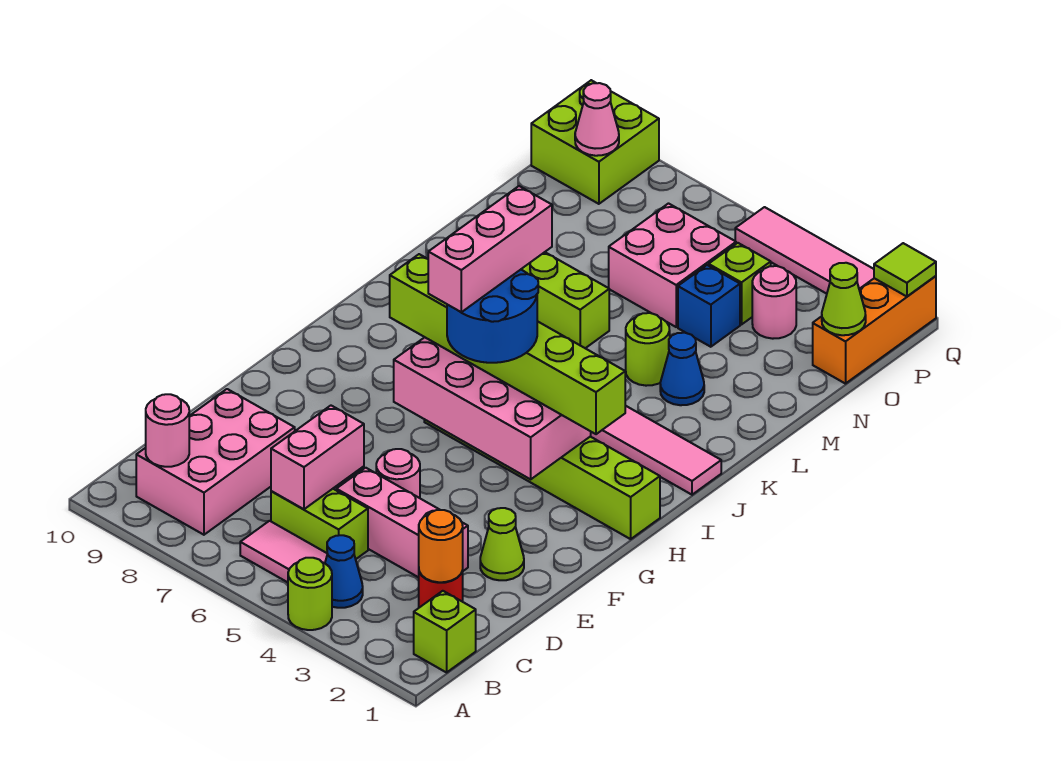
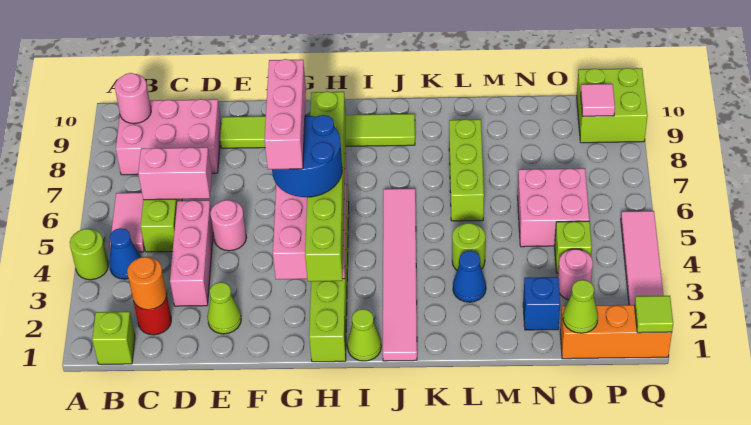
none -> lime 1x6 tile [220,114,415,148]
pink 1x3 brick [428,186,552,312] -> pink 1x3 brick turned to [264,59,306,169]
none -> lime 1x1 cone [347,309,381,361]
blue 1x1 brick [678,265,740,347] -> blue 1x1 brick moved to [523,277,560,330]
pink 1x1 cone [575,83,619,156] -> pink 1x1 tile [581,84,615,116]

